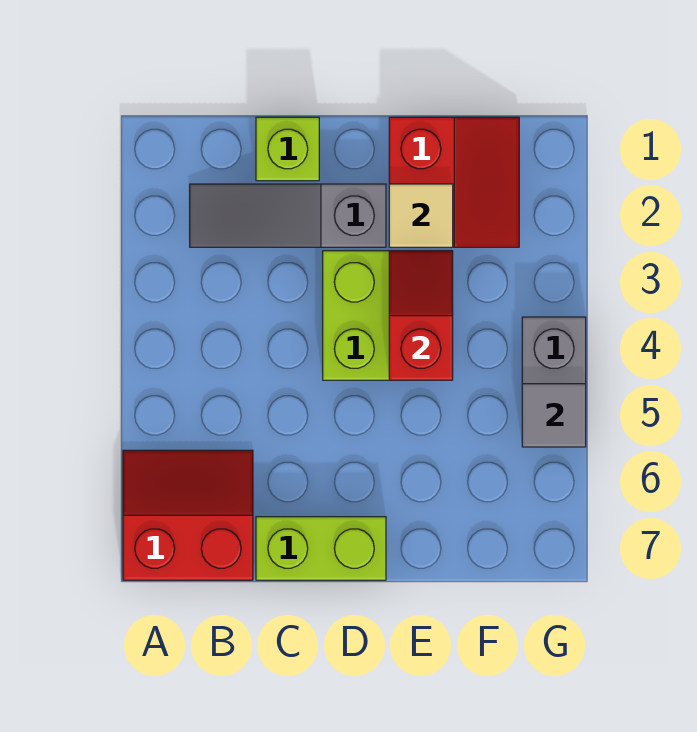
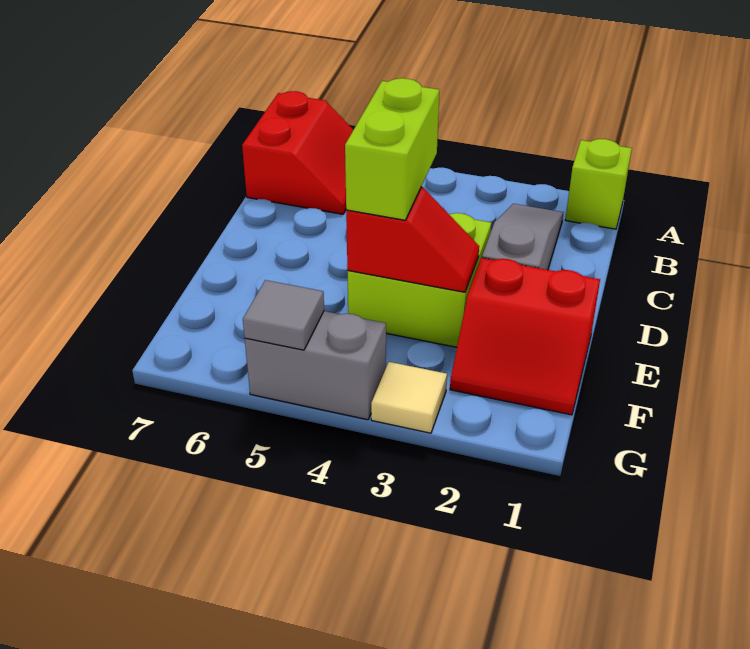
lime 1x1 brick [256,117,319,181] -> lime 1x1 brick moved to [565,139,632,229]
lime 1x2 brick [256,517,386,580] -> lime 1x2 brick moved to [345,78,440,220]
tan 1x1 tile [389,184,453,247] -> tan 1x1 tile moved to [371,362,447,433]

